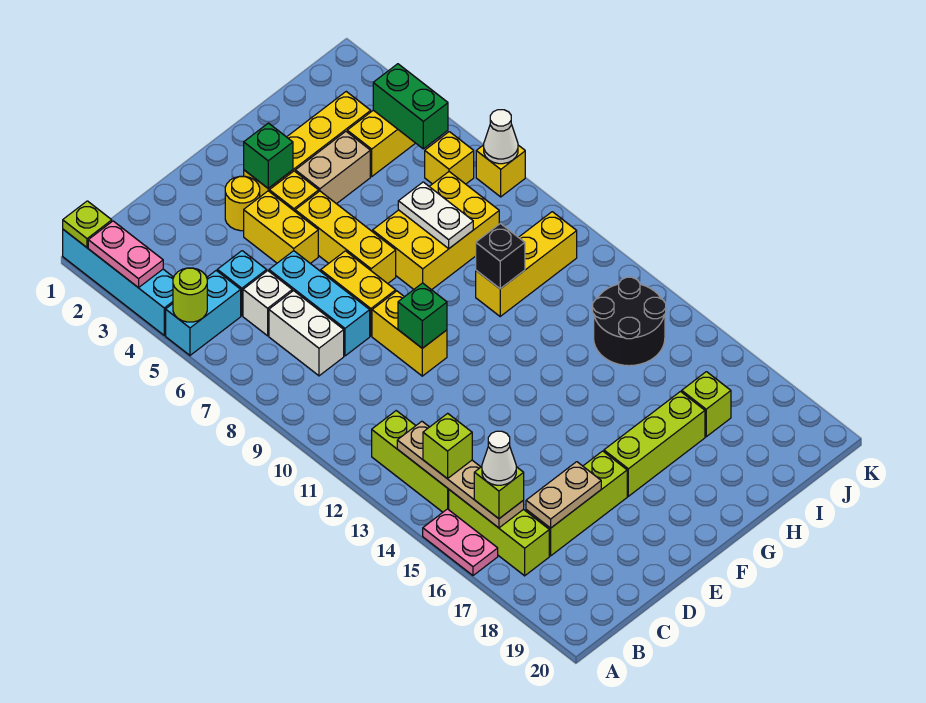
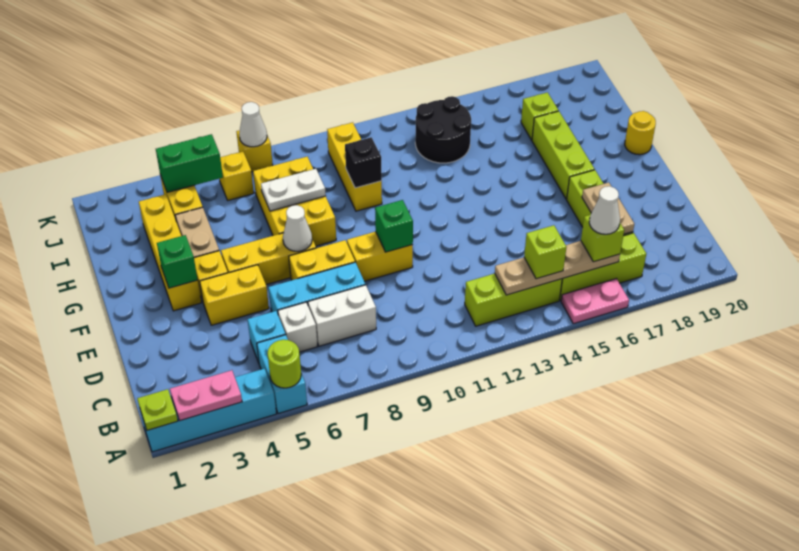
yellow 1x1 round brick [225,176,260,231] -> yellow 1x1 round brick moved to [625,111,656,155]
none -> white 1x1 cone [283,205,312,251]

